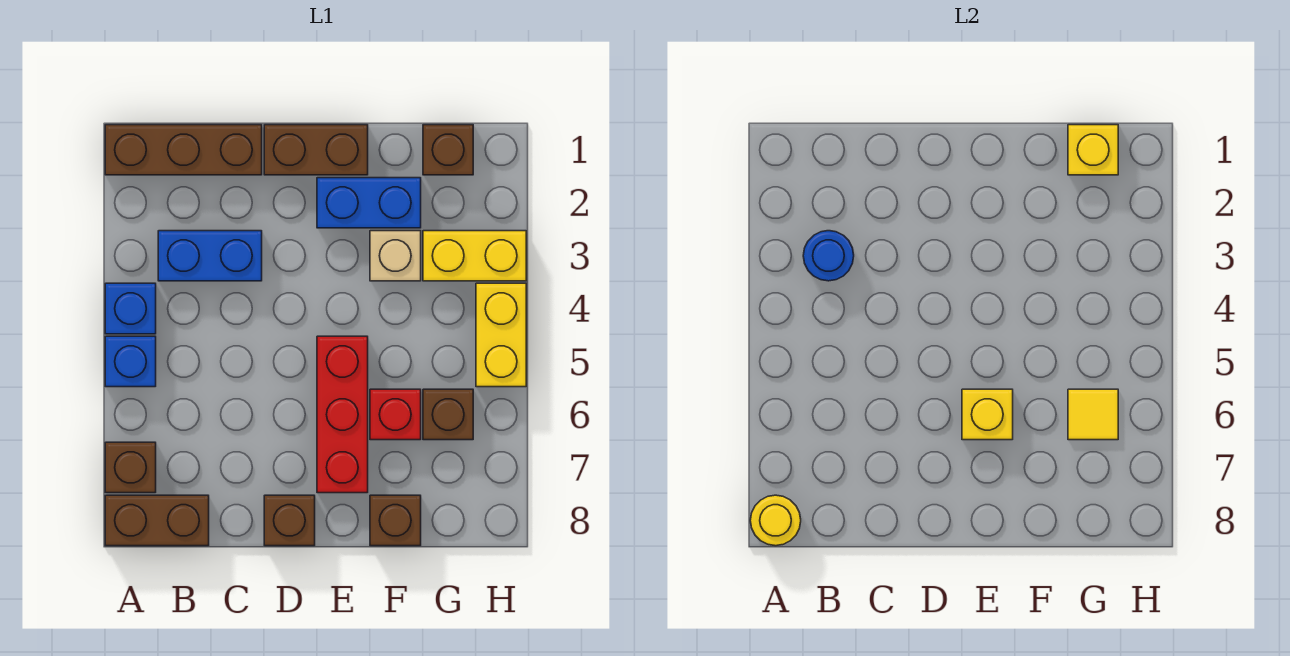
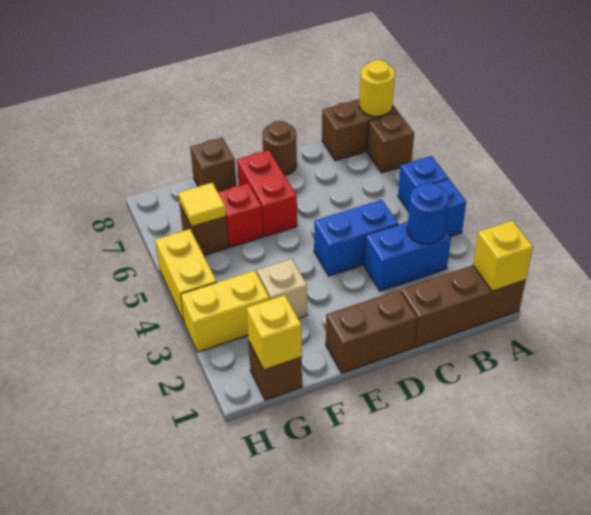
brown 1x1 brick [264,495,315,546] -> brown 1x1 round brick [262,121,297,175]
blue 1x2 brick [317,178,421,228] -> blue 1x2 brick moved to [314,200,398,276]
red 1x3 brick [317,336,368,493] -> red 1x2 brick [237,150,297,236]
yellow 1x1 brick [962,389,1013,440] -> yellow 1x1 brick moved to [473,221,533,291]

